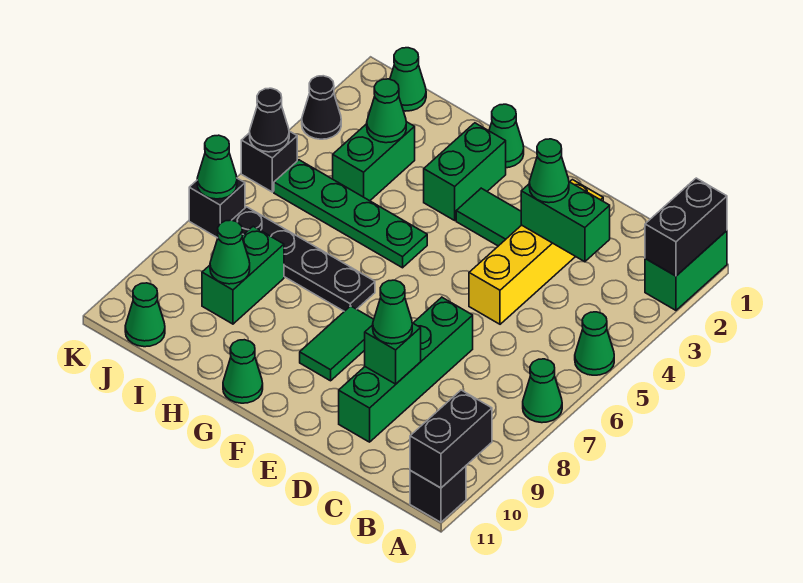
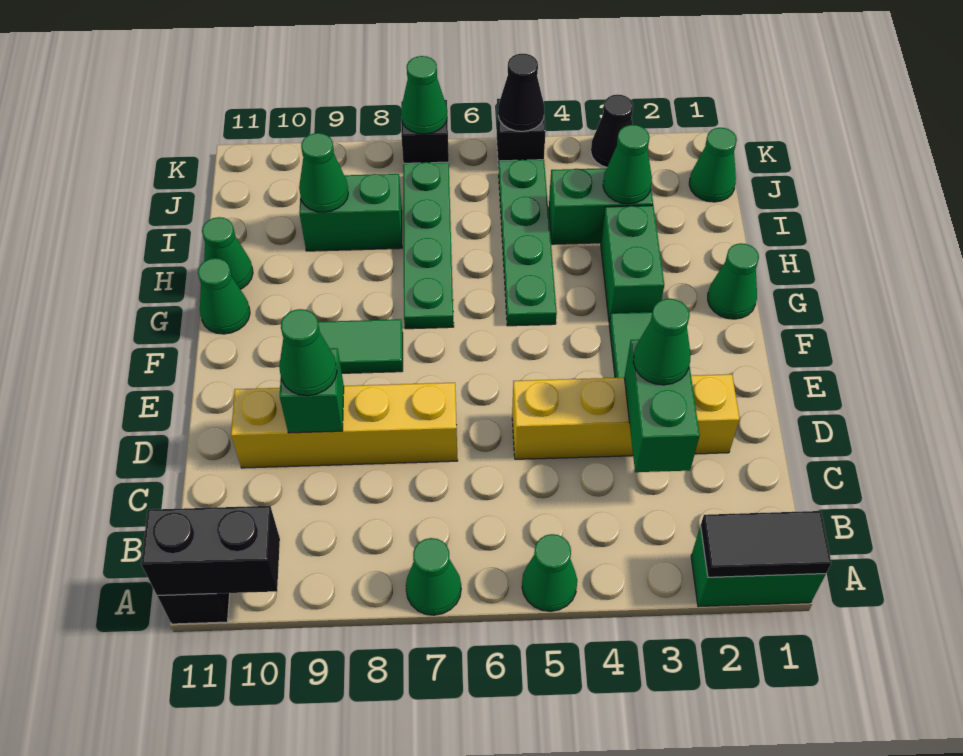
black 1x2 brick [645,178,727,276] -> black 1x2 tile [701,511,831,577]
green 1x4 brick [339,297,473,442] -> yellow 1x4 brick [231,383,458,468]
green 1x2 brick [424,123,506,220] -> green 1x2 brick turned to [601,205,664,323]
black 1x4 plate [232,207,375,311] -> green 1x4 plate [403,162,454,329]
green 1x1 cone [125,283,165,347] -> green 1x1 cone moved to [202,217,253,289]

